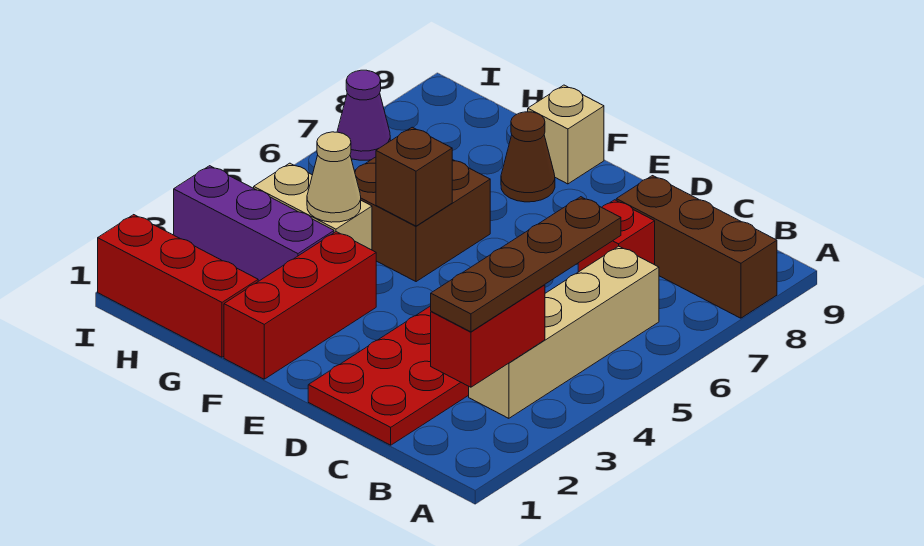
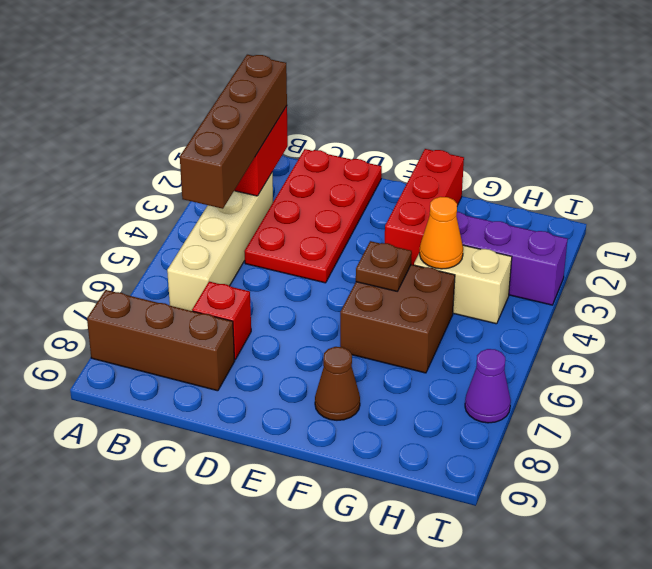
brown 1x4 plate [431,197,621,332] -> brown 1x4 brick [180,55,287,209]
brown 1x1 brick [376,127,452,226] -> brown 1x1 plate [356,241,412,291]
tan 1x1 brick [528,85,604,184] -> none
red 1x3 brick [98,215,258,357] -> none
tan 1x1 cone [307,132,361,222] -> orange 1x1 cone [420,197,463,269]

